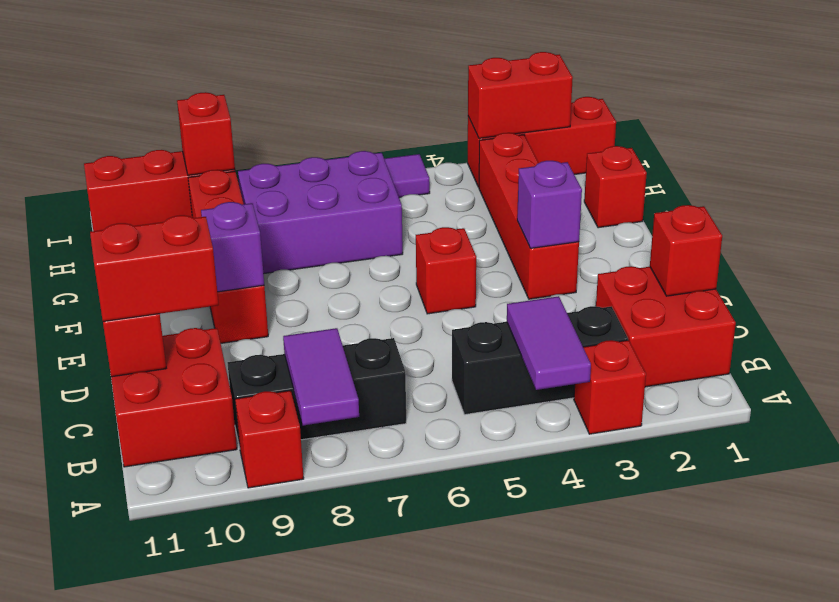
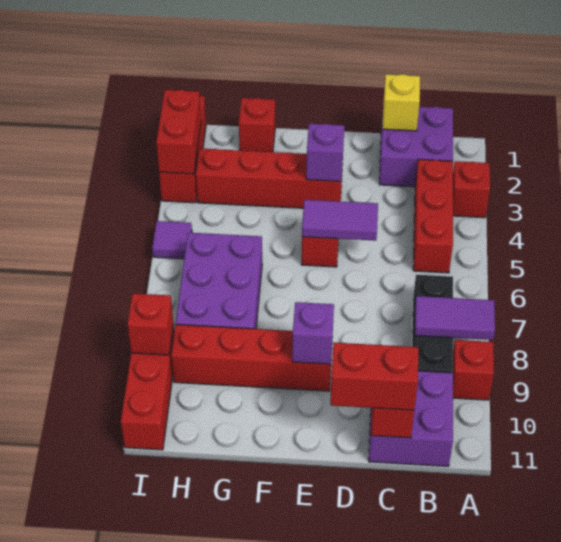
purple 1x2 tile [507,296,591,390] -> purple 1x2 tile moved to [302,200,378,241]
red 2x2 brick [596,266,736,387] -> purple 2x2 brick [379,107,453,187]
black 1x3 brick [452,306,628,415] -> red 1x3 brick [413,159,453,273]
red 2x2 brick [111,328,237,467] -> purple 2x2 brick [369,371,453,466]
red 1x1 brick [650,205,722,296] -> yellow 1x1 brick [382,74,420,131]
red 1x2 brick [90,215,219,322] -> red 1x2 brick turned to [330,343,418,410]

